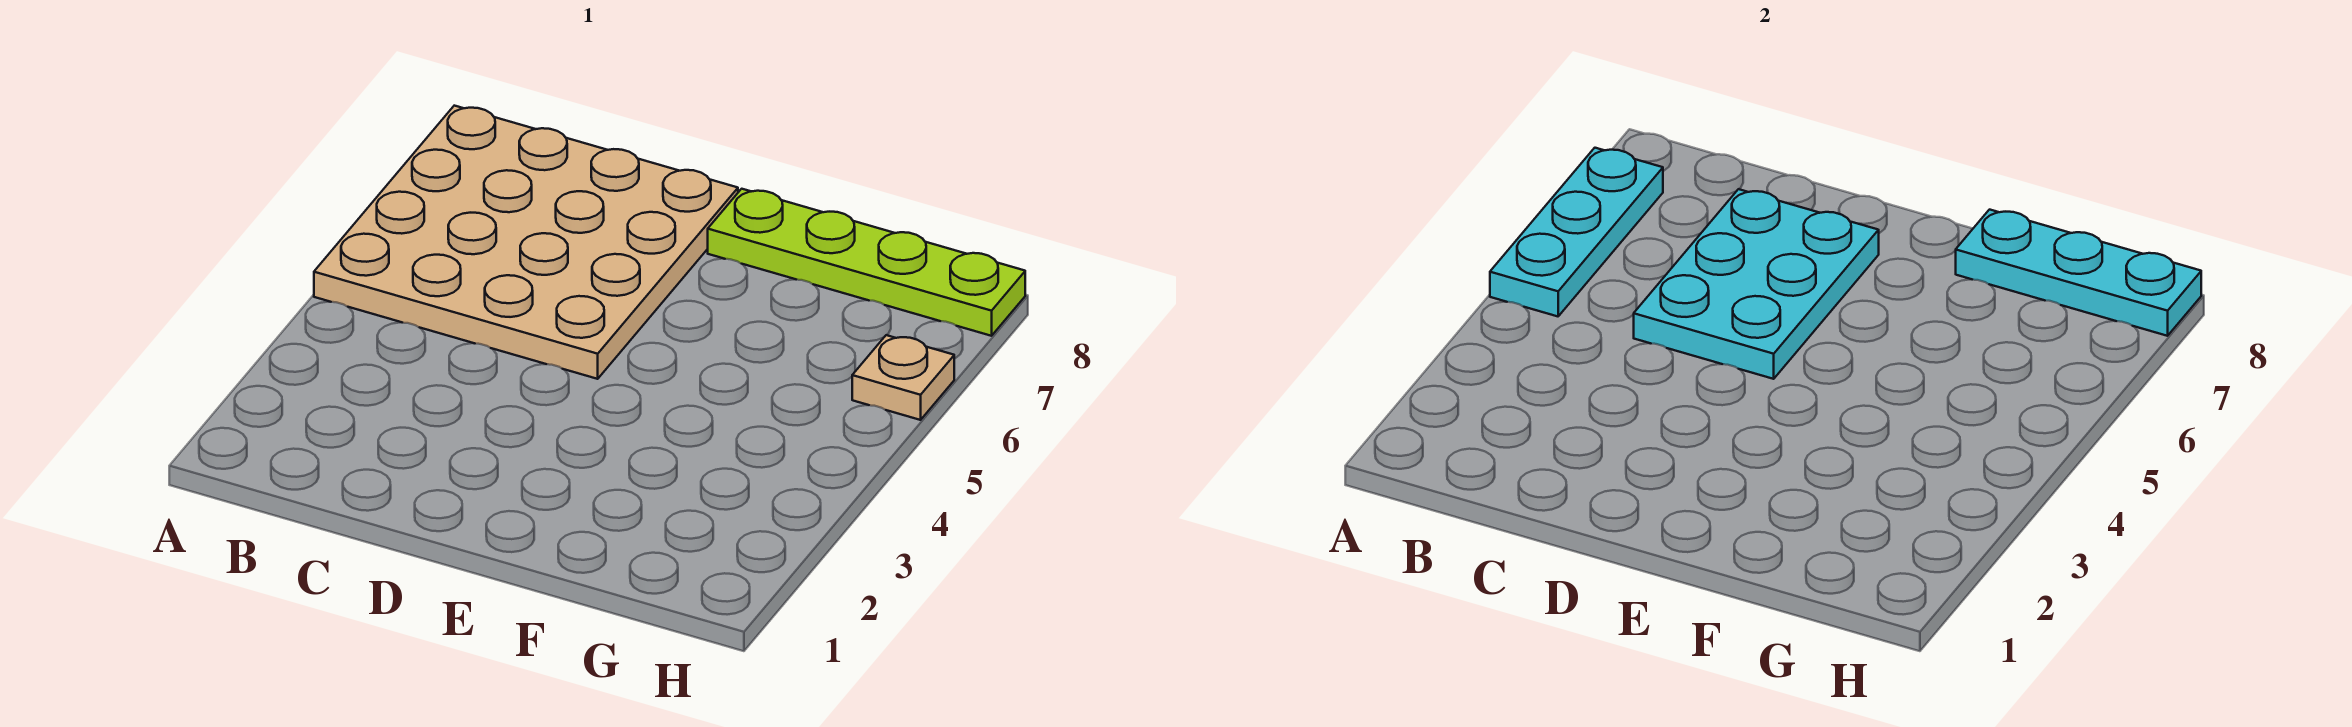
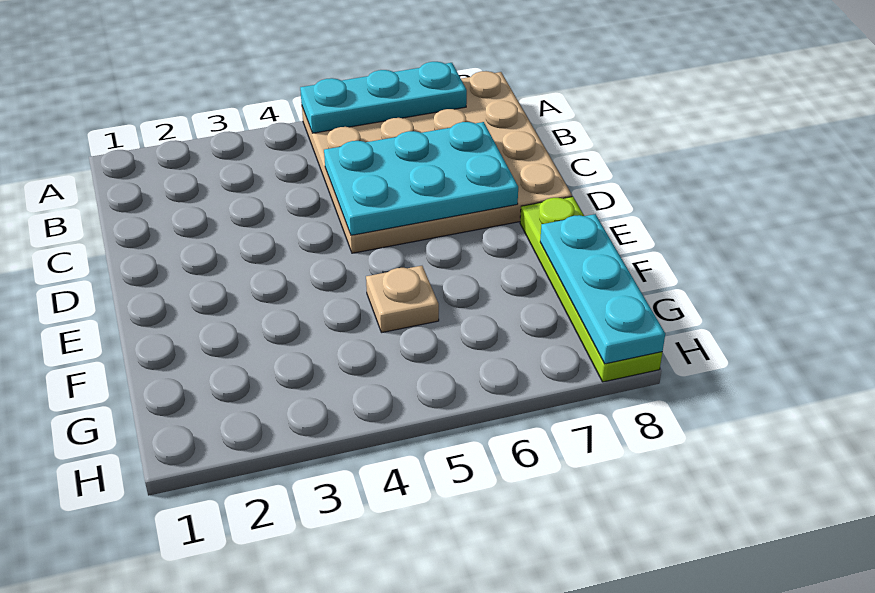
tan 1x1 plate [852,335,954,420] -> tan 1x1 plate moved to [366,266,439,333]

